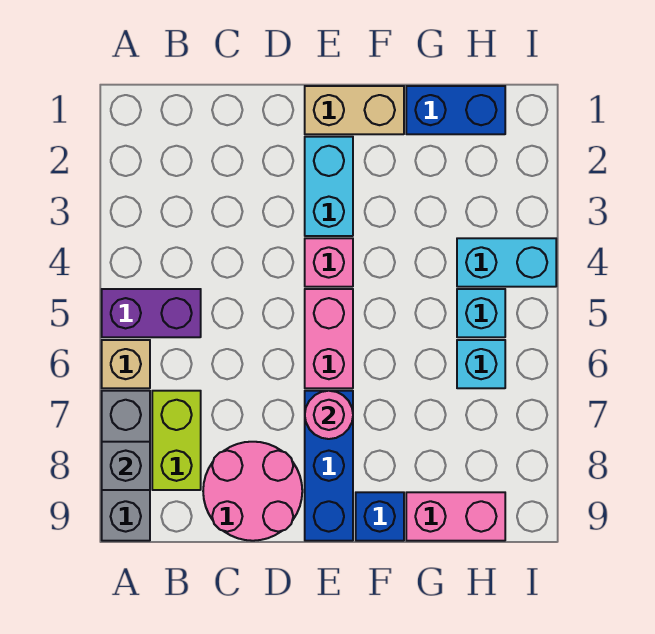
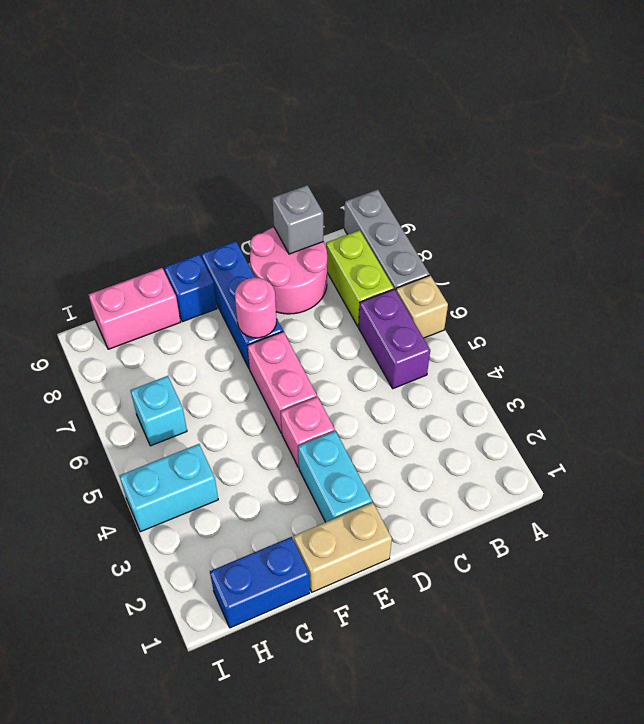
purple 1x2 brick [102,289,201,337] -> purple 1x2 brick turned to [359,289,430,389]
grey 1x1 brick [102,442,150,490] -> grey 1x1 brick moved to [273,185,323,254]
cyan 1x1 brick [457,289,505,337] -> none

